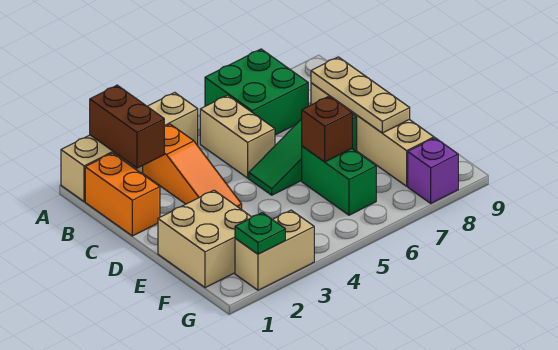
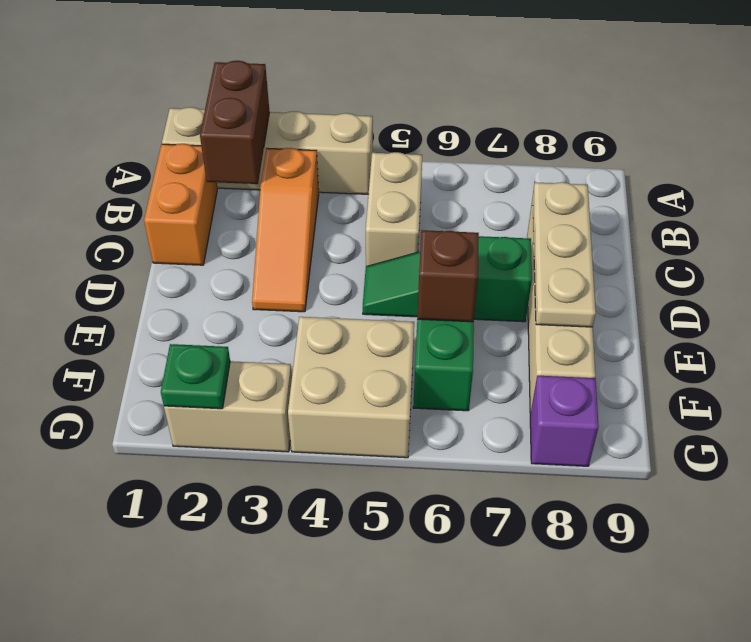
green 2x2 brick [205,49,308,135] -> none
tan 2x2 brick [158,190,251,288] -> tan 2x2 brick moved to [288,317,414,458]

